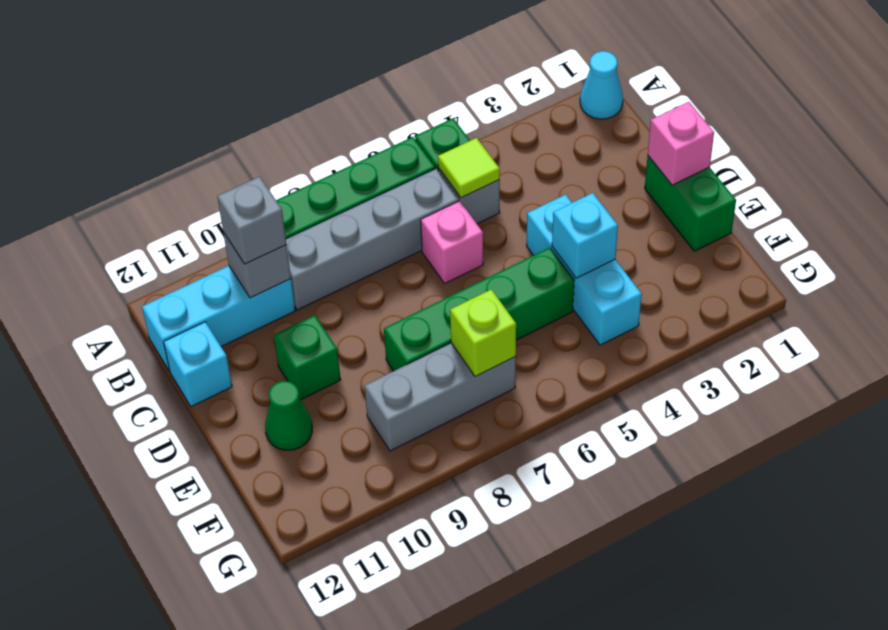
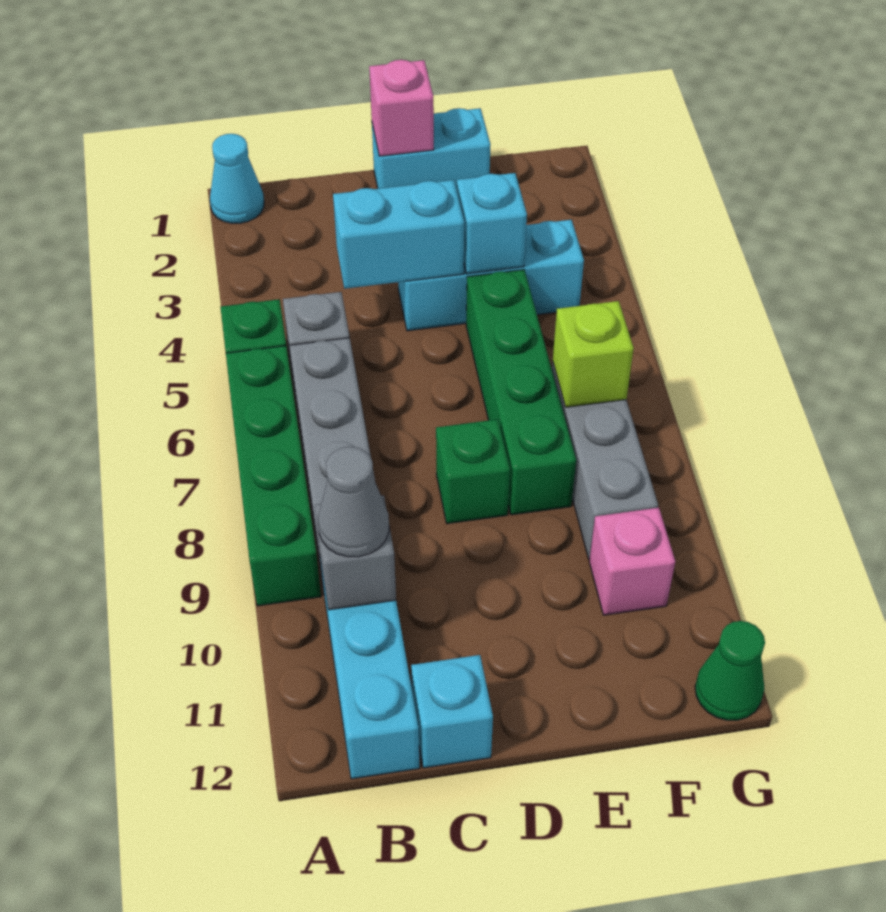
lime 1x1 tile [438,138,500,198] -> none
grey 1x1 brick [217,177,287,264] -> grey 1x1 cone [318,447,389,557]
none -> cyan 1x2 brick [333,180,464,289]
pink 1x1 brick [421,201,483,284] -> pink 1x1 brick moved to [589,508,675,615]
green 1x2 brick [645,156,736,251] -> cyan 1x2 brick [372,108,491,190]
green 1x1 brick [274,315,341,400] -> green 1x1 brick moved to [436,419,510,524]
green 1x1 cone [265,381,312,450] -> green 1x1 cone moved to [695,621,765,720]

